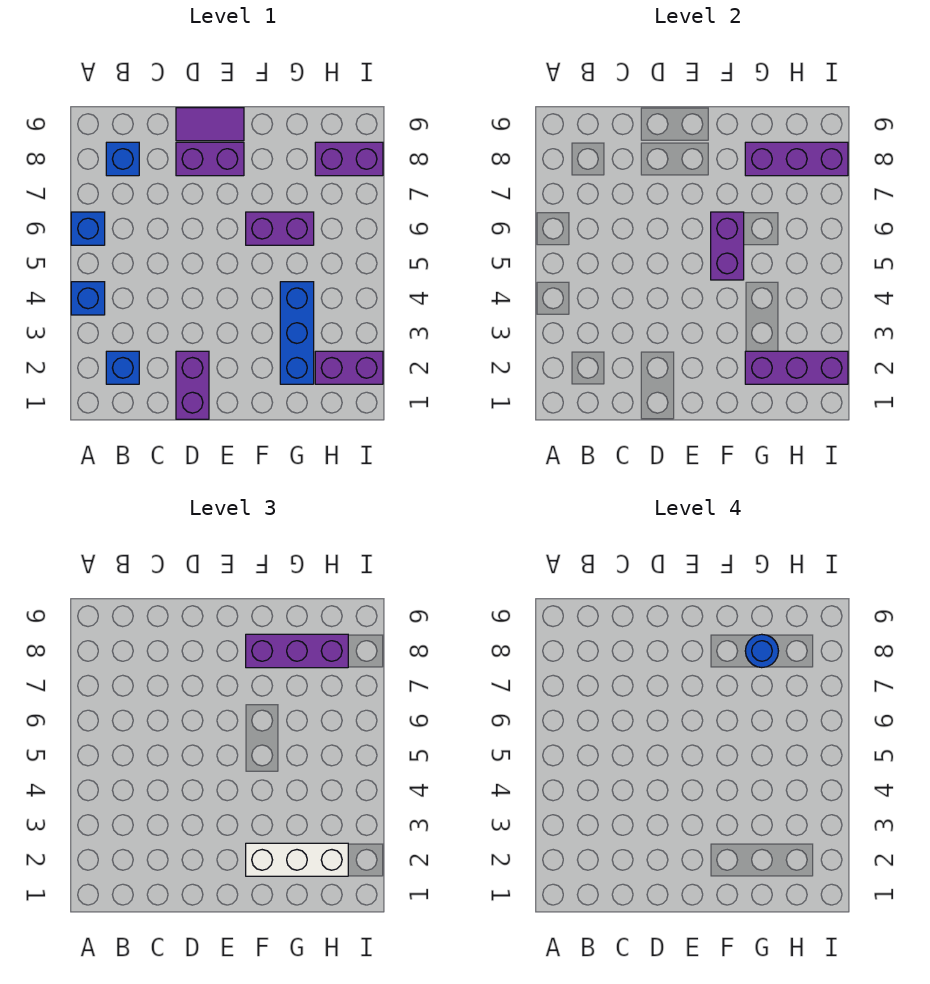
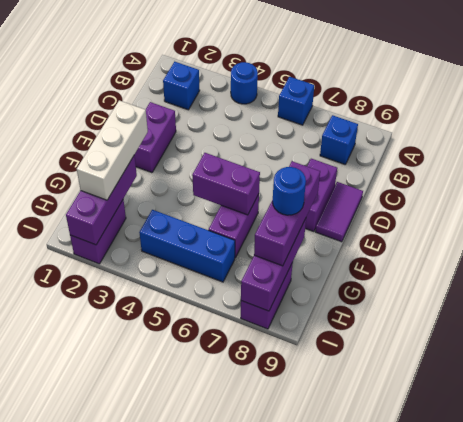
blue 1x1 brick [71,282,105,315] -> blue 1x1 round brick [231,62,258,104]
purple 1x2 brick [176,351,209,419] -> purple 1x2 brick turned to [134,102,176,173]
blue 1x3 brick [280,282,314,384] -> blue 1x3 brick moved to [139,210,235,282]

